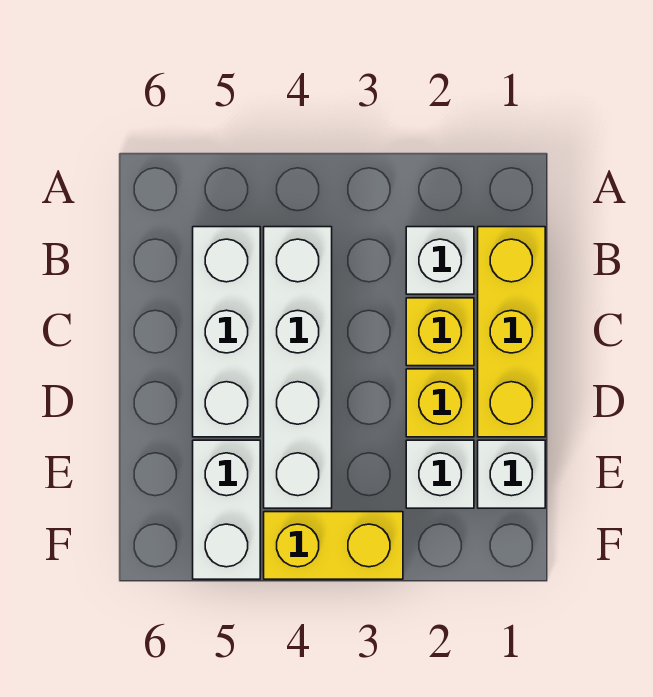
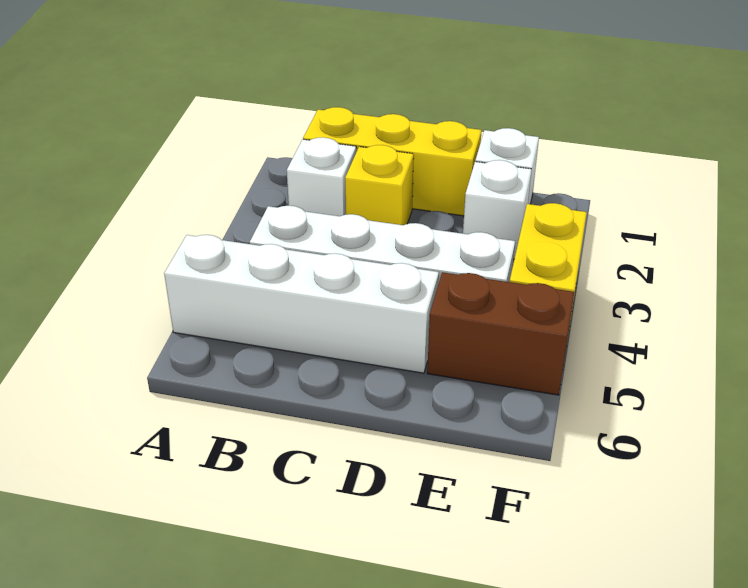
white 1x3 brick [193,227,260,437] -> white 1x4 brick [164,235,439,373]
yellow 1x1 brick [406,369,474,437] -> none
white 1x2 brick [193,440,260,579] -> brown 1x2 brick [427,272,574,395]

